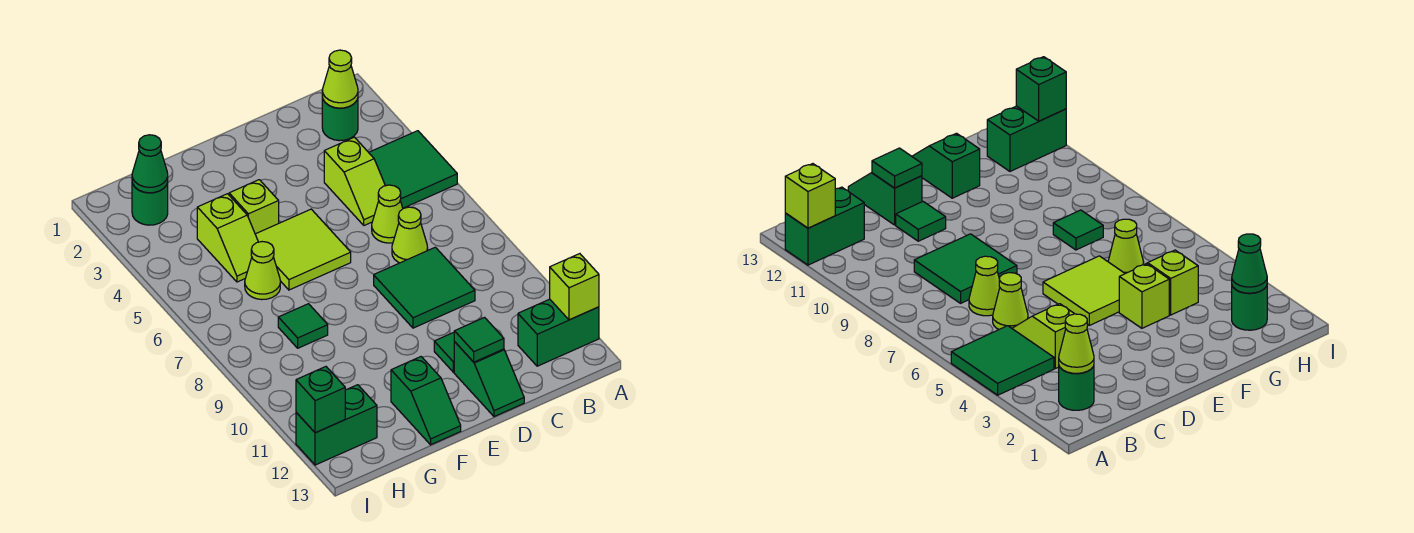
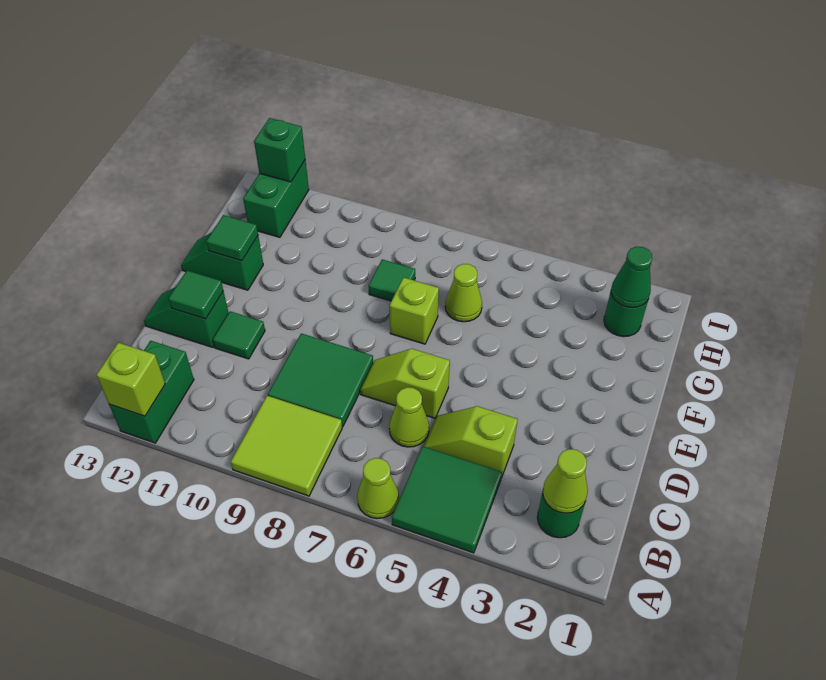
lime 1x1 cone [392,207,428,263] -> lime 1x1 cone moved to [357,458,399,519]
lime 2x2 tile [255,209,351,290] -> lime 2x2 tile moved to [231,396,342,496]
lime 1x1 brick [229,180,279,234] -> lime 1x1 brick moved to [390,277,439,344]
none -> green 1x1 tile [206,215,258,261]
lime 1x2 slope [197,194,258,282] -> lime 1x2 slope moved to [360,349,450,418]

